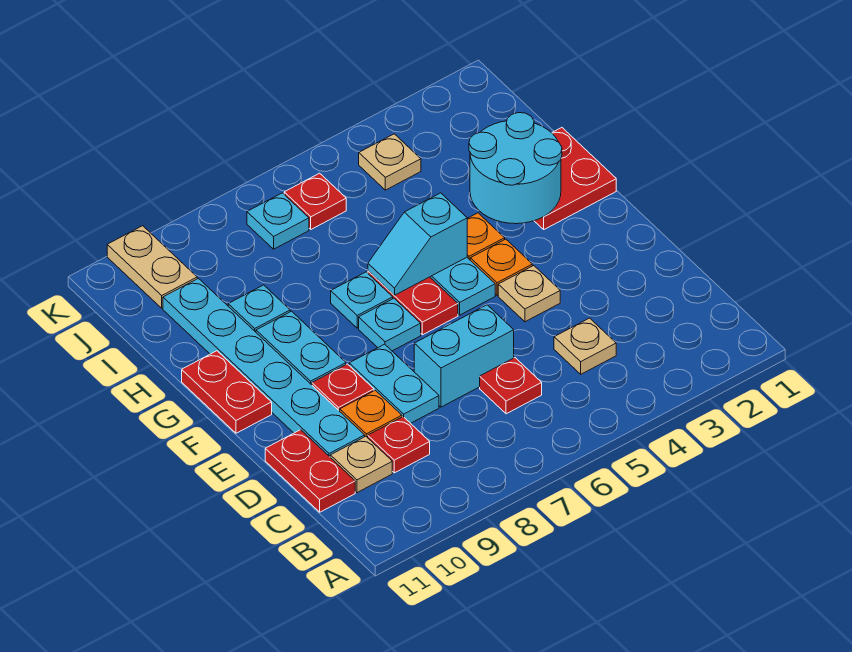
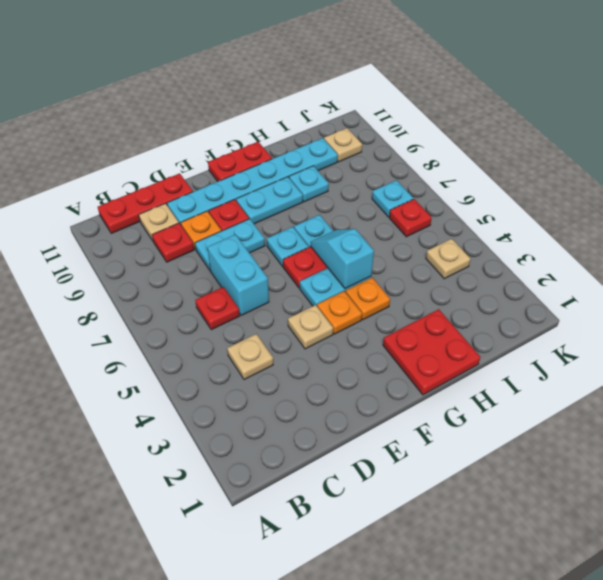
red 1x2 plate [265,430,355,512] -> red 1x3 plate [98,173,193,233]
cyan 2x2 round brick [469,113,562,224] -> none
tan 1x2 plate [107,226,197,308] -> tan 1x1 plate [324,128,362,162]

